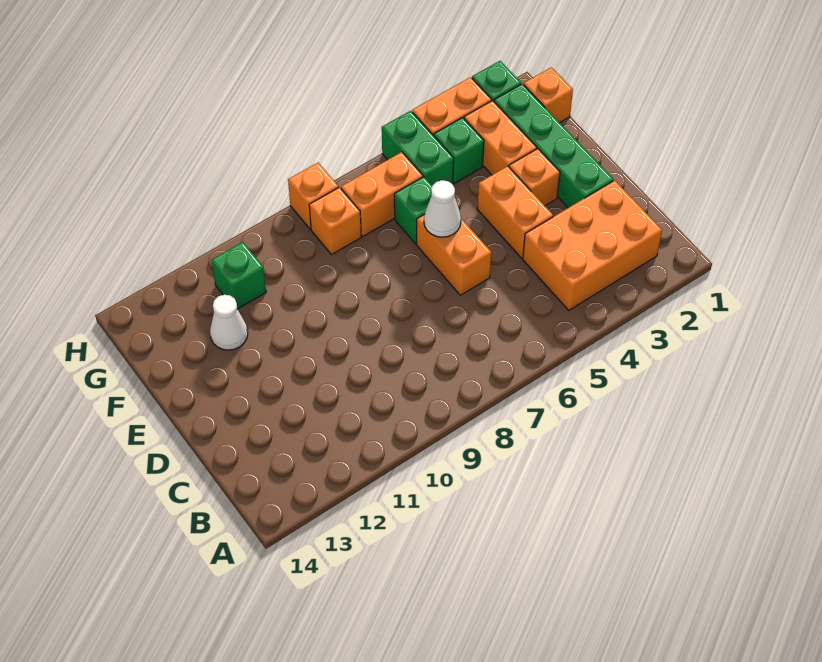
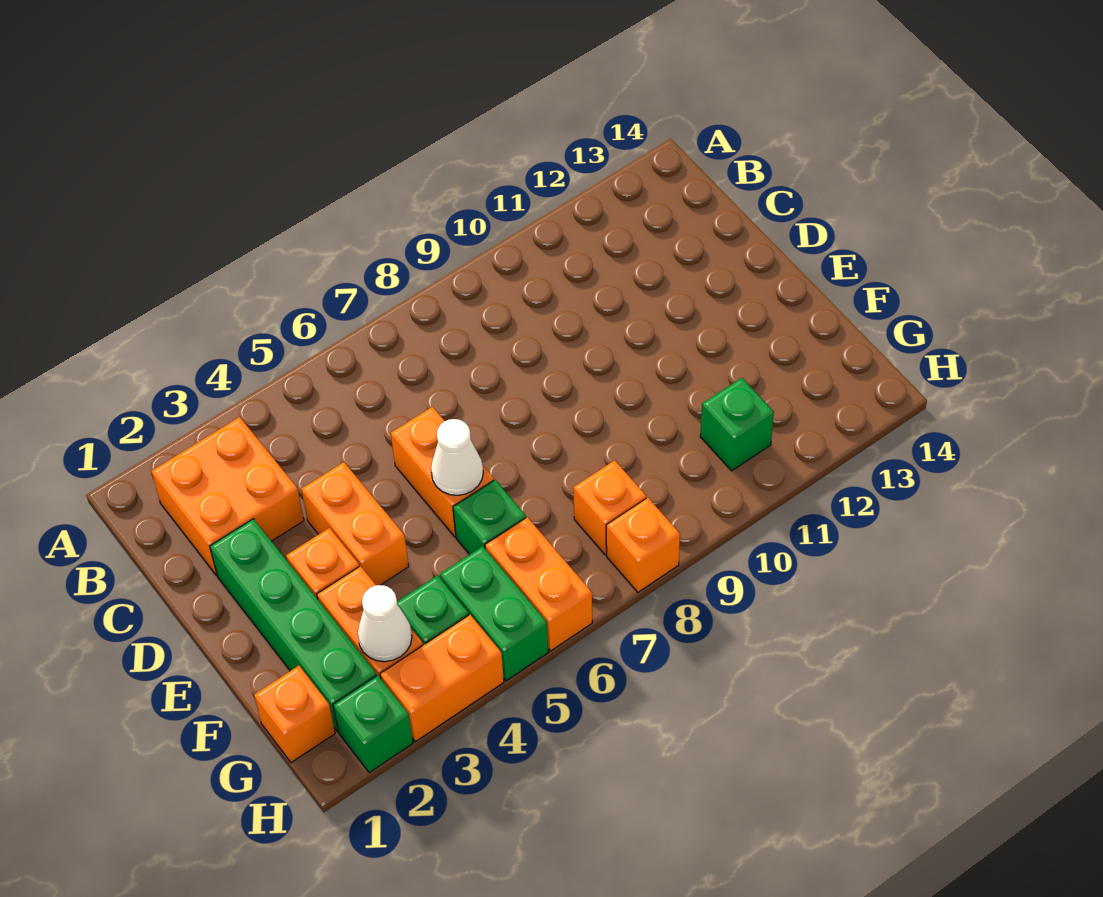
orange 2x3 brick [523,180,662,310] -> orange 2x2 brick [151,417,304,576]
white 1x1 cone [210,295,248,350] -> white 1x1 cone moved to [358,585,412,662]
orange 1x2 brick [341,152,423,236] -> orange 1x2 brick turned to [485,517,592,651]

